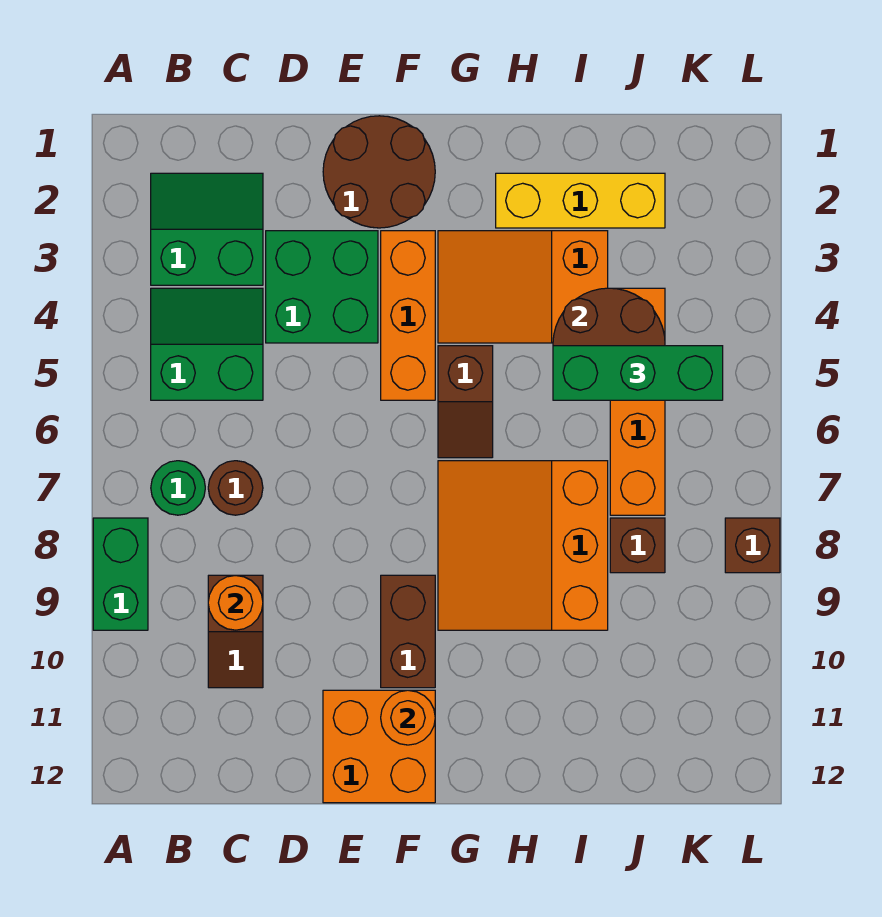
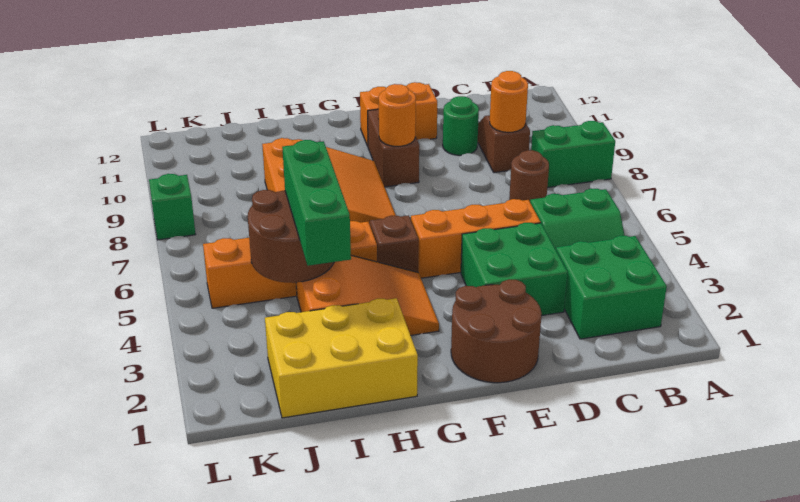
green 1x2 brick [93,518,148,630] -> green 1x2 brick turned to [531,121,615,188]
green 2x2 slope [151,173,263,285] -> green 2x2 brick [556,236,667,339]
green 1x1 round brick [151,461,205,515] -> green 1x1 round brick moved to [443,96,479,155]
orange 2x2 brick [323,690,435,803] -> orange 1x2 brick [360,82,437,146]
orange 1x3 brick [381,231,435,400] -> orange 1x3 brick turned to [411,199,541,278]
orange 1x1 round brick [381,690,435,745] -> orange 1x1 round brick moved to [378,84,416,146]
yellow 1x3 brick [496,173,665,228] -> yellow 2x3 brick [265,298,418,418]
green 1x3 brick [553,346,723,400] -> green 1x3 brick turned to [282,140,351,266]
orange 1x4 brick [610,288,665,515] -> orange 1x4 brick turned to [203,221,377,308]
brown 1x1 brick [610,518,665,573] -> none
brown 1x1 brick [725,518,780,573] -> green 1x1 brick [149,174,196,240]

